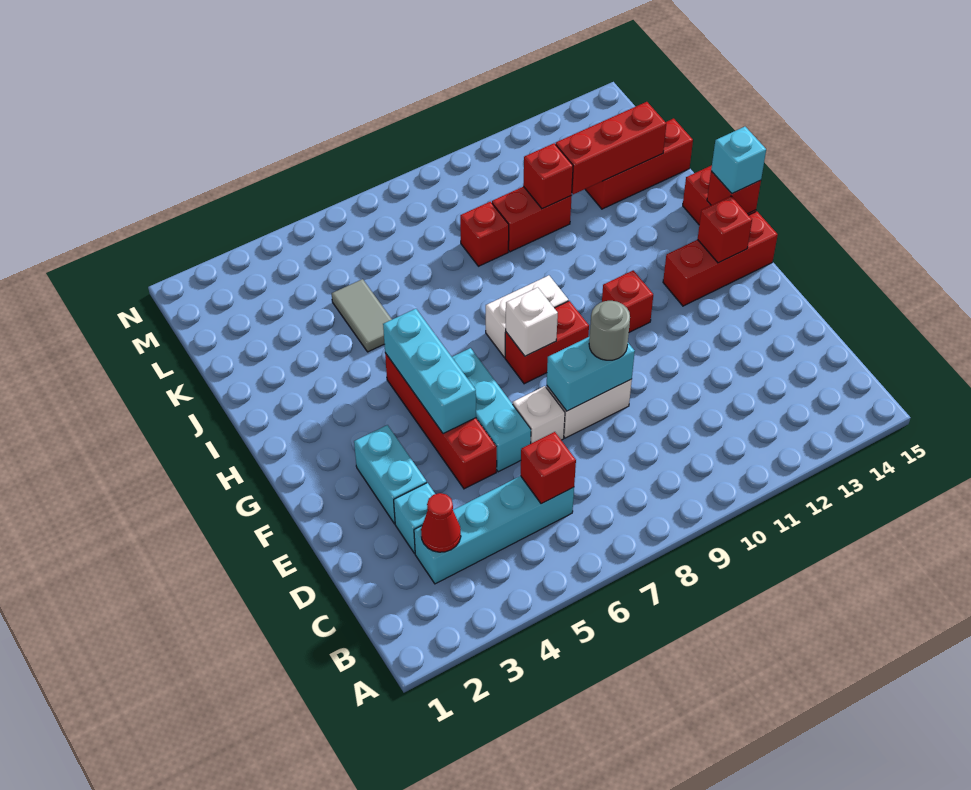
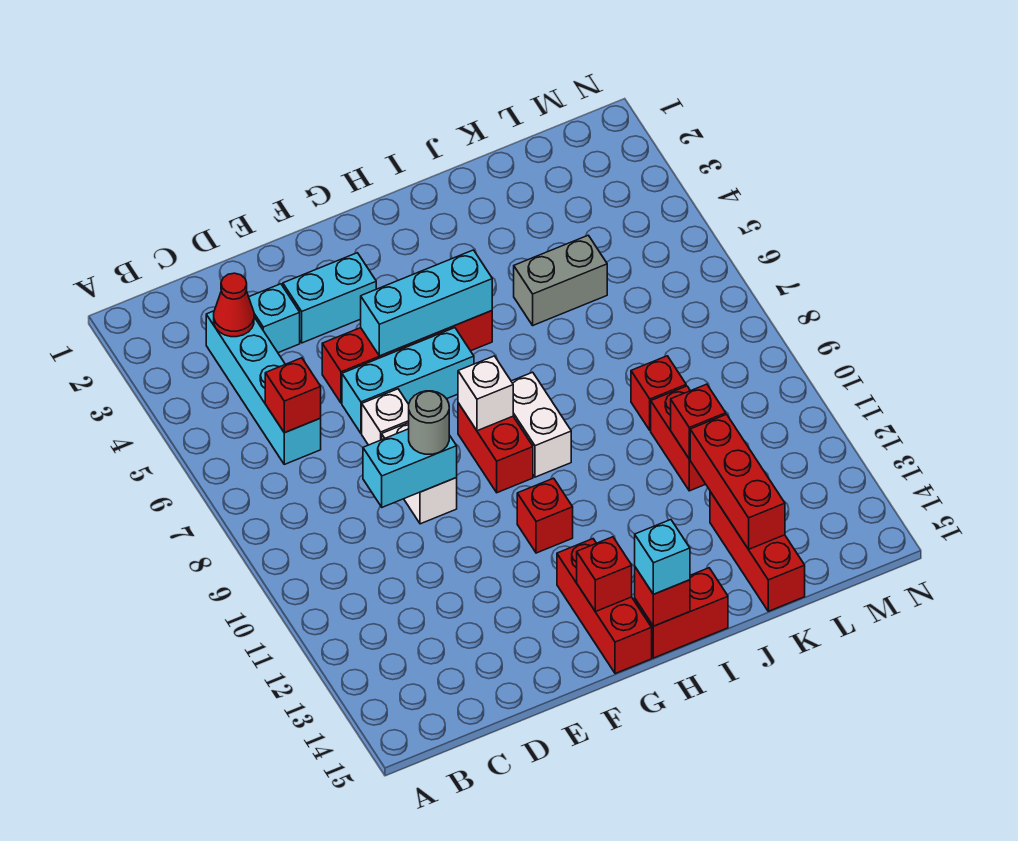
cyan 1x2 brick [547,336,635,411] -> cyan 1x2 brick turned to [363,429,457,507]
grey 1x2 tile [332,279,392,352] -> grey 1x2 brick [514,235,607,325]

